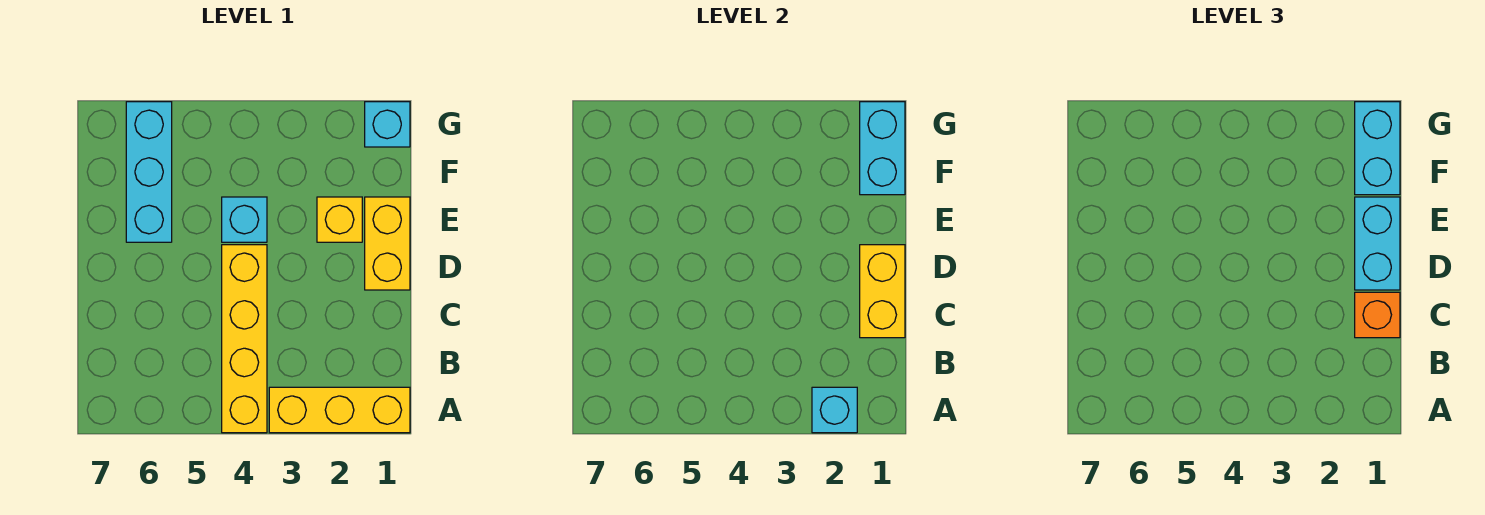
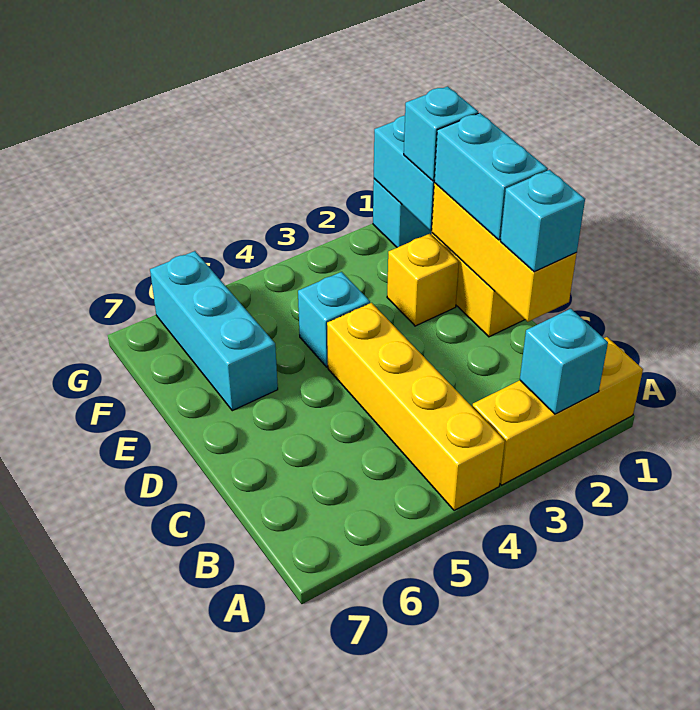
yellow 1x2 brick [860,245,905,338] -> yellow 1x3 brick [432,183,577,322]
orange 1x1 brick [1355,292,1400,338] -> cyan 1x1 brick [500,170,585,272]
cyan 1x2 brick [1355,102,1400,195] -> cyan 1x1 brick [404,86,478,181]

